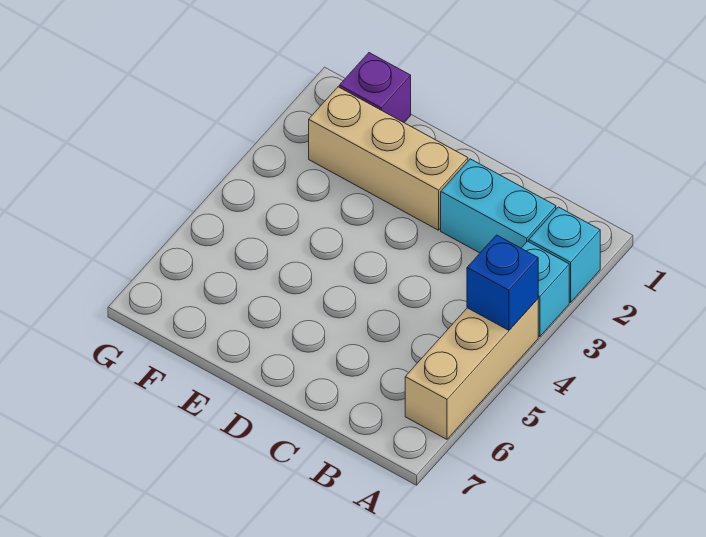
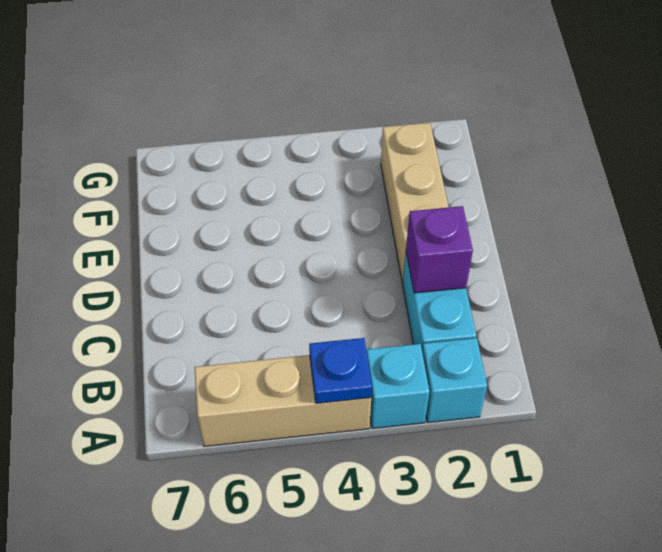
blue 1x1 brick [467,235,538,330] -> blue 1x1 plate [309,338,372,403]
purple 1x1 brick [339,53,411,122] -> purple 1x1 brick moved to [406,206,473,293]

